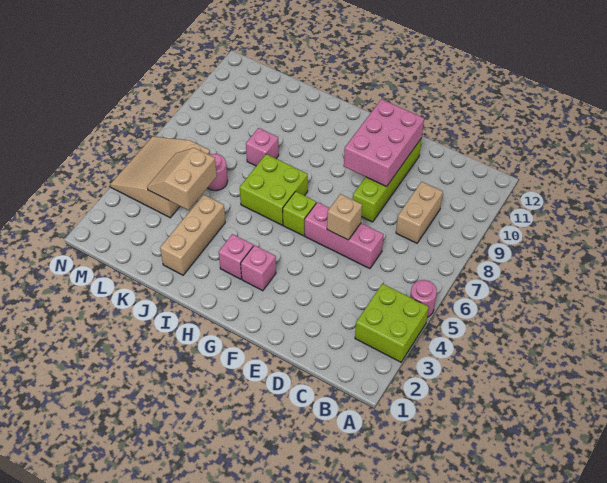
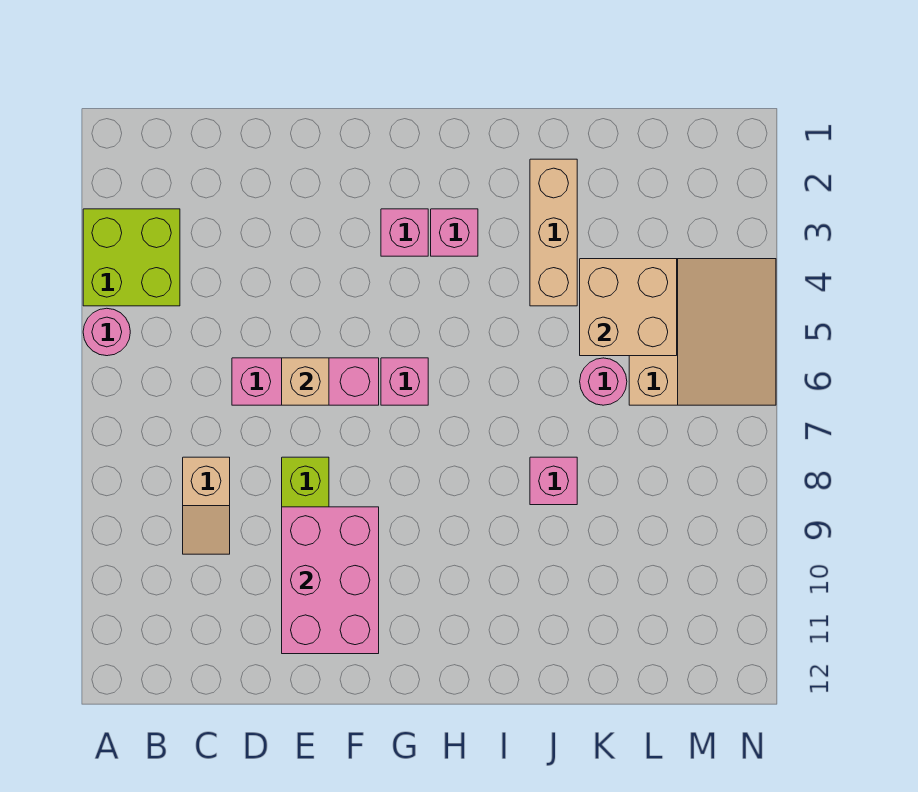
tan 1x2 brick [396,182,443,243] -> tan 1x2 slope [183,457,230,554]
lime 1x1 brick [283,192,316,236] -> pink 1x1 brick [381,358,428,405]
lime 2x2 brick [240,154,308,225] -> none
tan 2x2 slope [147,148,217,210] -> tan 2x2 brick [580,259,677,356]

